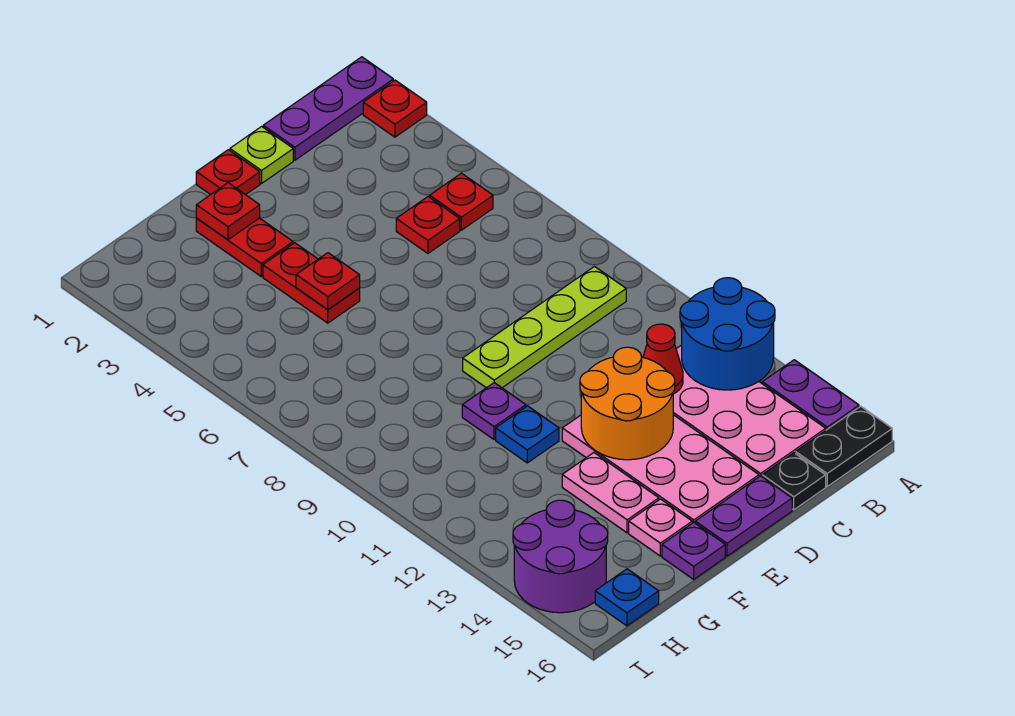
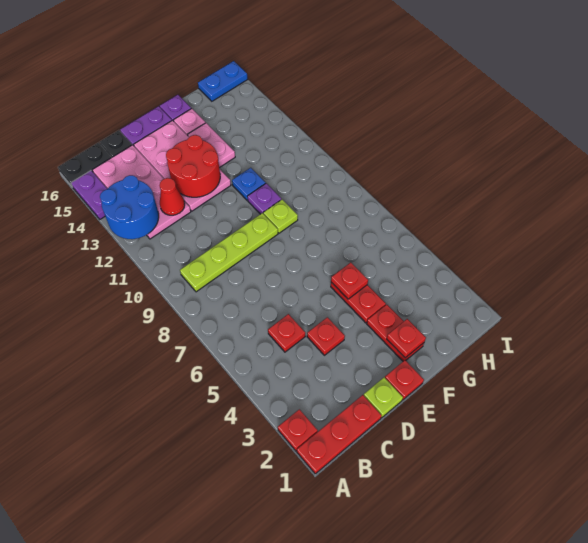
purple 1x3 plate [263,57,393,160] -> red 1x3 plate [297,395,382,474]
red 1x1 plate [430,173,493,230] -> red 1x1 plate moved to [307,317,345,355]
orange 2x2 round brick [580,347,675,460] -> red 2x2 round brick [166,135,220,197]
none -> lime 1x1 plate [263,200,298,233]
purple 2x2 round brick [513,500,608,613] -> none
blue 1x1 plate [595,569,659,626] -> blue 1x2 plate [198,61,248,101]

